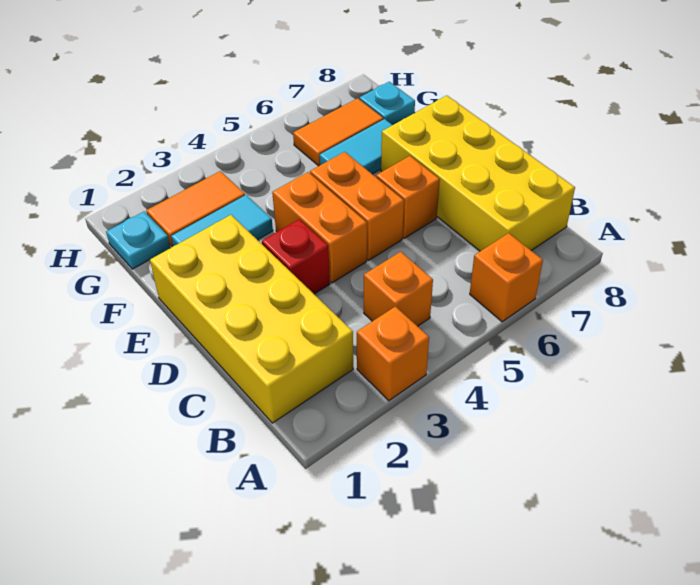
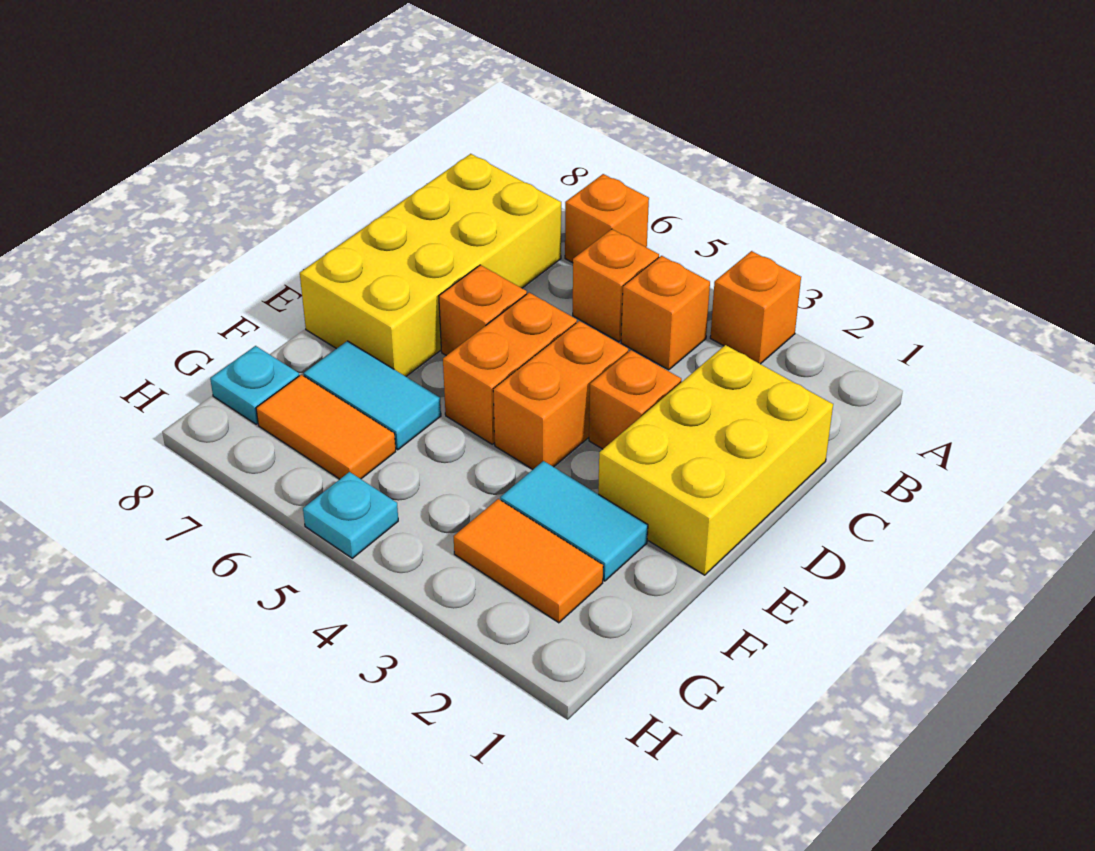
yellow 2x4 brick [150,215,353,423] -> yellow 2x3 brick [598,345,833,575]
none -> orange 1x1 brick [573,229,659,342]
red 1x1 brick [262,219,330,294] -> orange 1x1 brick [589,350,682,449]
cyan 1x1 plate [106,212,170,269] -> cyan 1x1 plate moved to [303,472,398,558]

